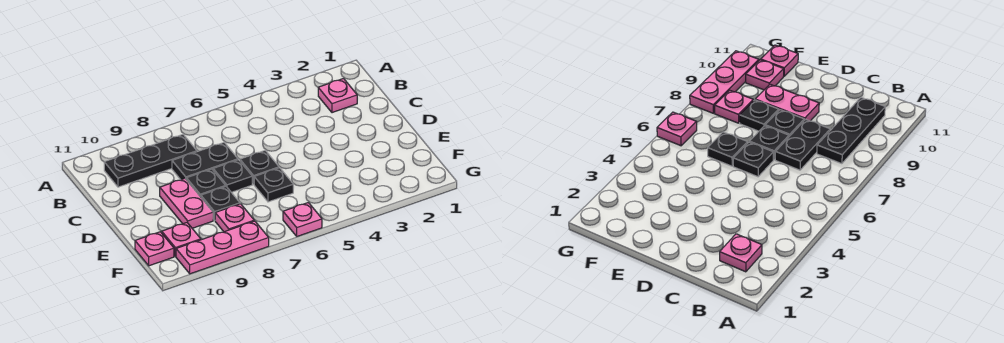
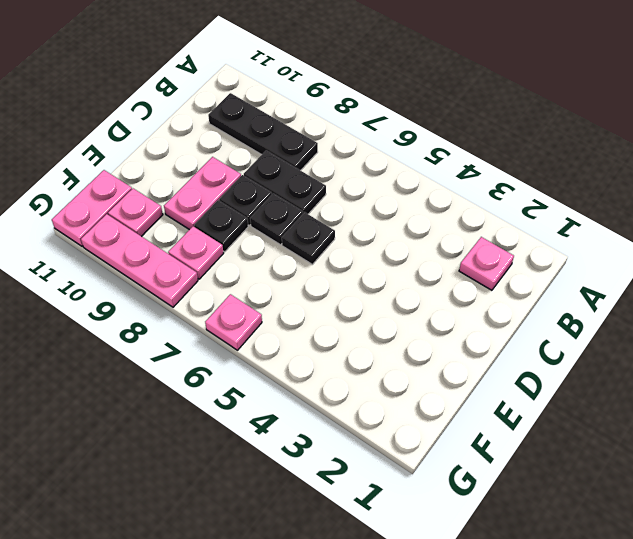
black 1x1 plate [254,168,293,202] -> none
pink 1x1 plate [135,232,174,266] -> pink 1x2 plate [52,170,132,246]

